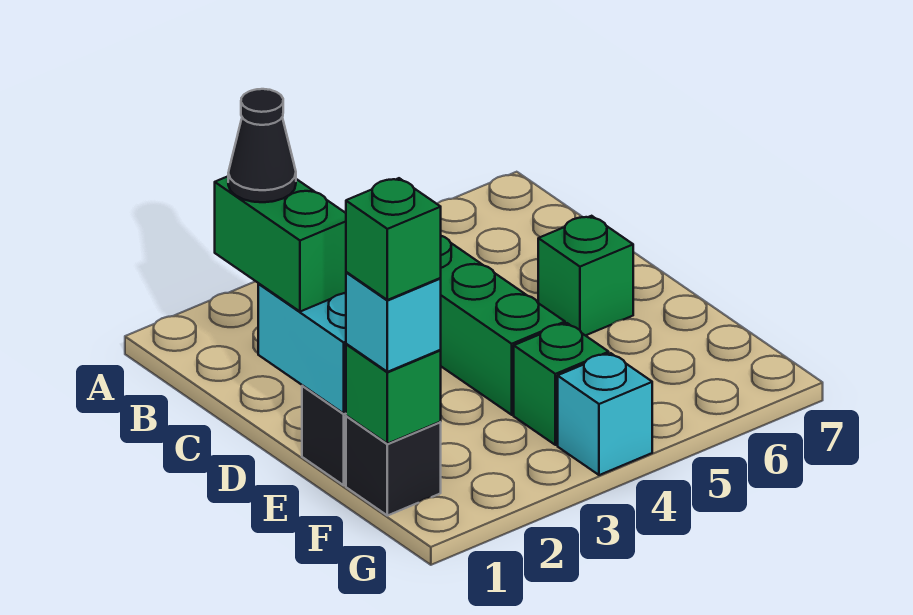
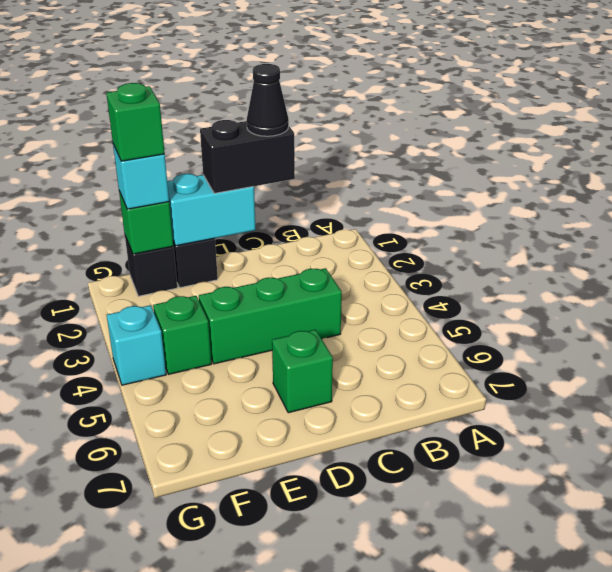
green 1x2 brick [215,176,346,312] -> black 1x2 brick [200,120,295,193]

